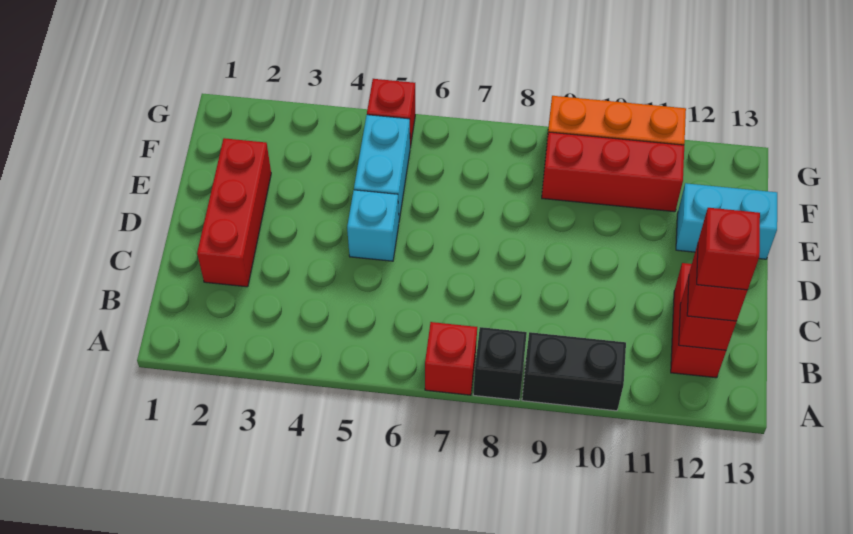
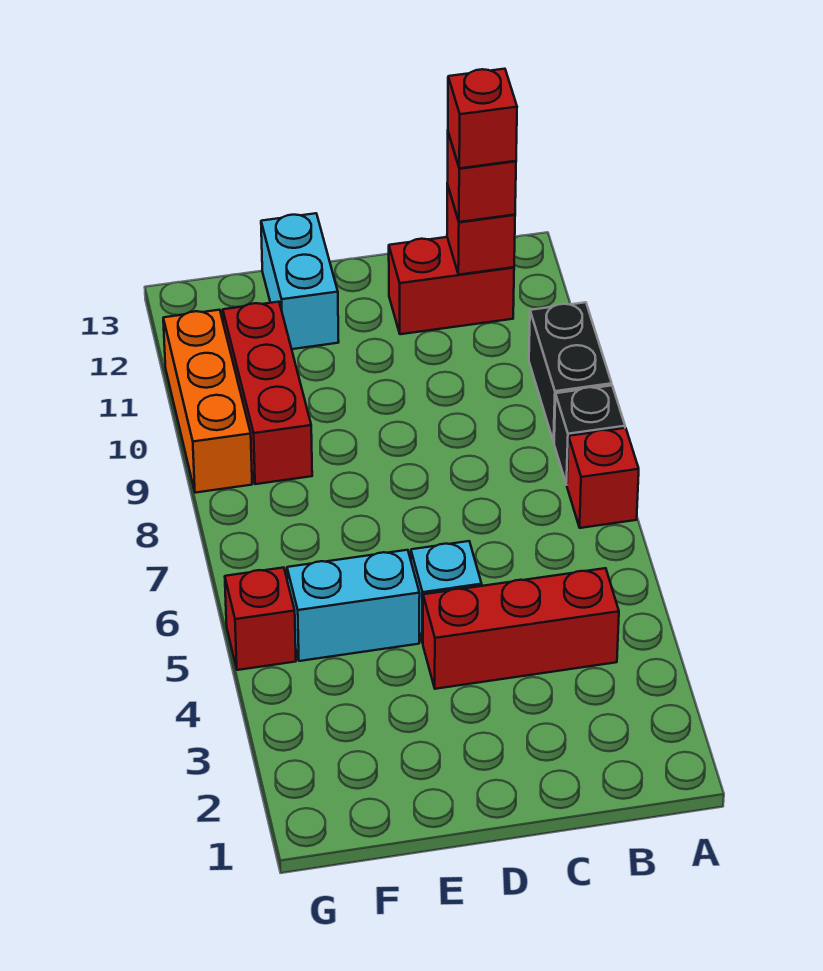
red 1x3 brick [197,138,271,287] -> red 1x3 brick moved to [423,568,619,689]

